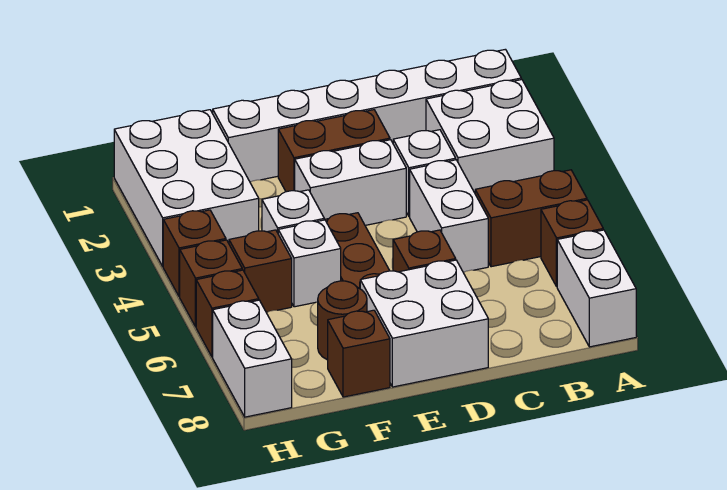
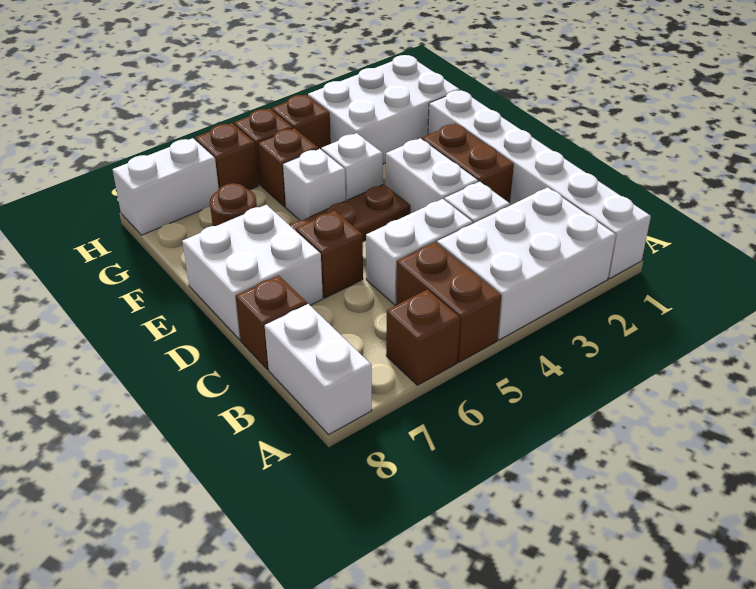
white 2x2 brick [426,79,554,193] -> white 2x3 brick [437,187,616,340]
white 1x2 brick [557,230,636,347] -> white 1x2 brick turned to [265,304,372,435]
brown 1x1 brick [328,310,390,397] -> brown 1x1 brick moved to [236,275,307,370]

